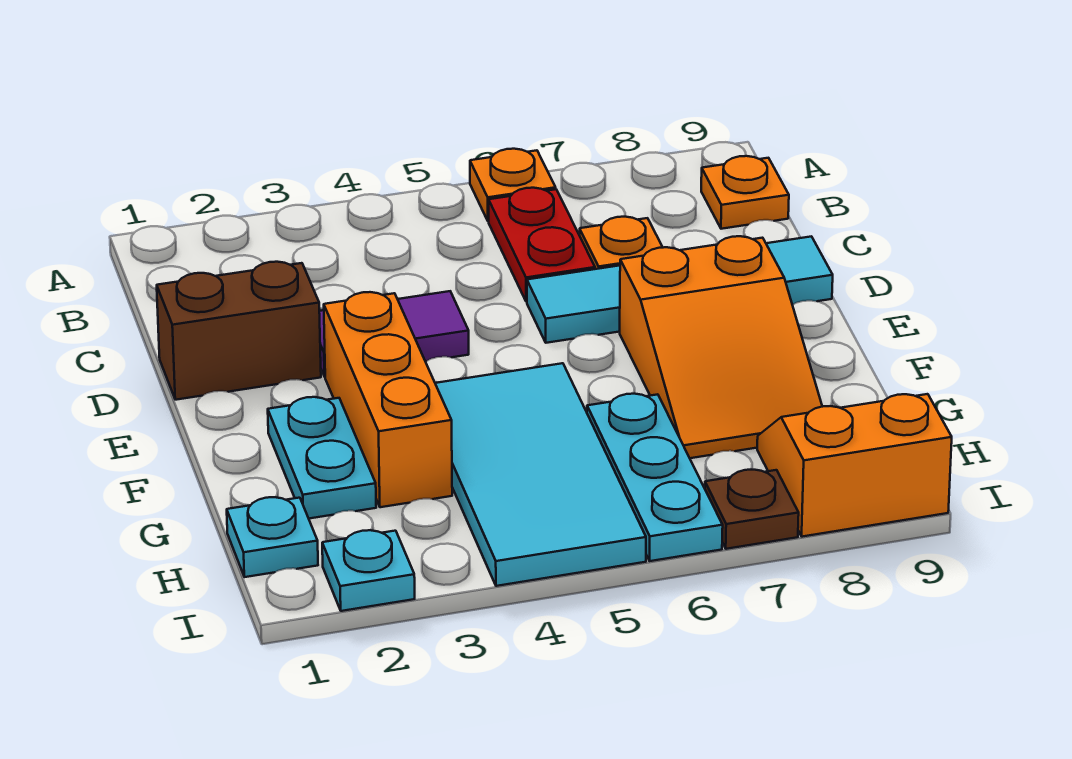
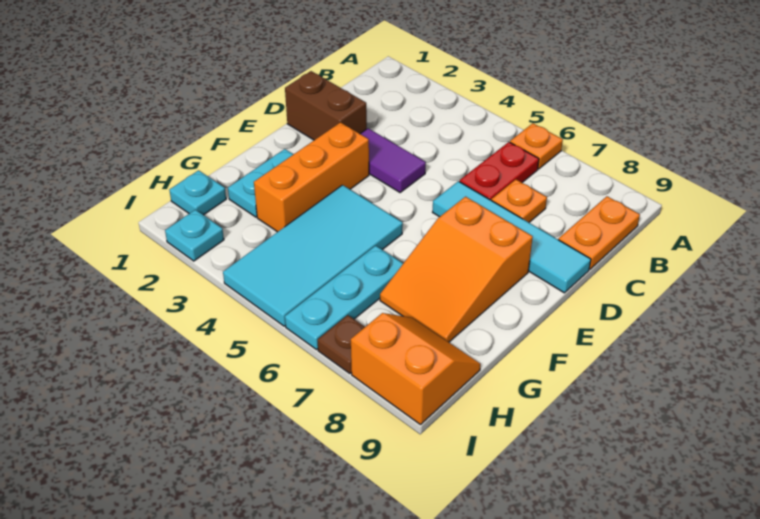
orange 1x1 plate [701,156,789,229] -> orange 1x2 plate [558,196,640,269]

